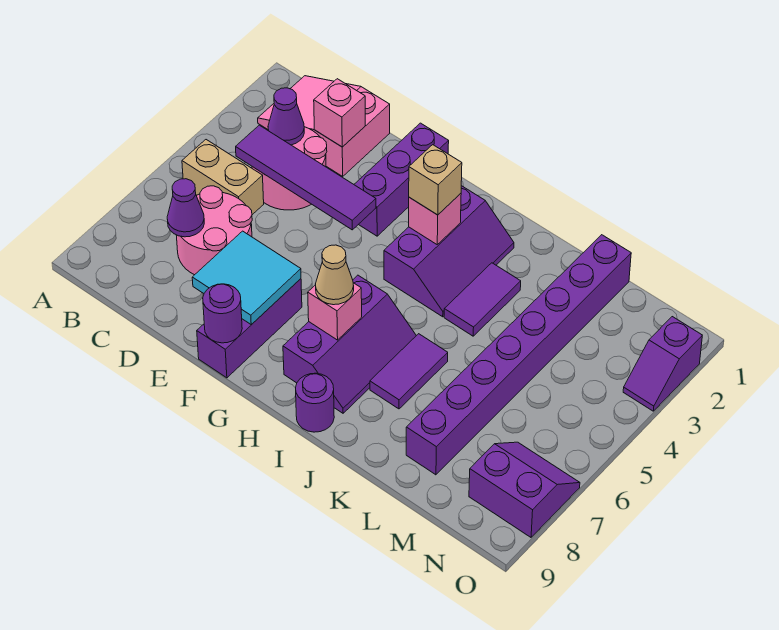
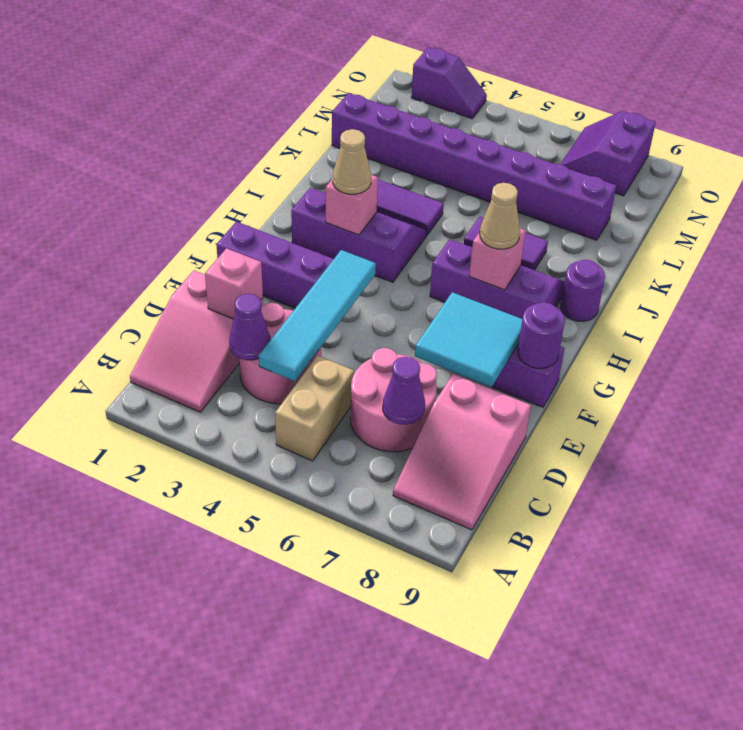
none -> pink 2x3 slope [393,374,531,530]
purple 1x4 tile [236,125,376,230] -> cyan 1x4 tile [259,250,376,381]
tan 1x1 brick [409,145,462,215] -> tan 1x1 cone [333,129,371,194]

